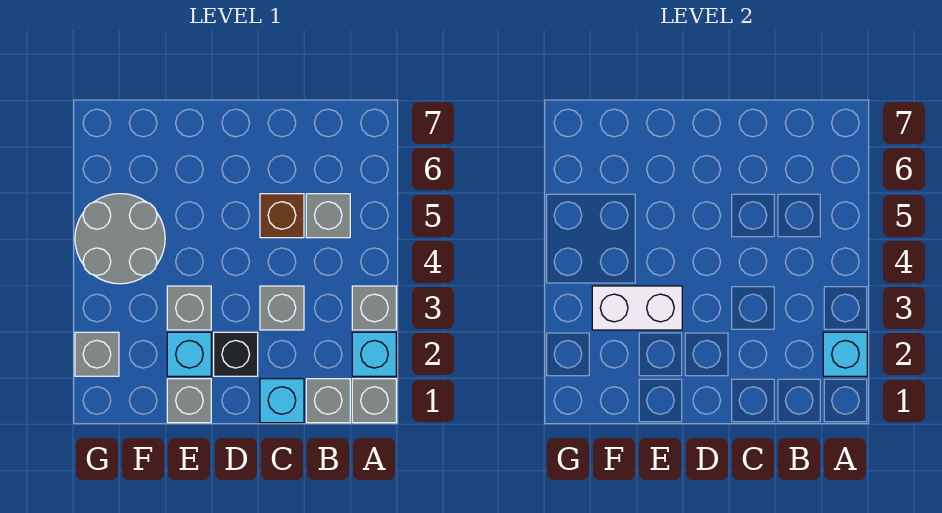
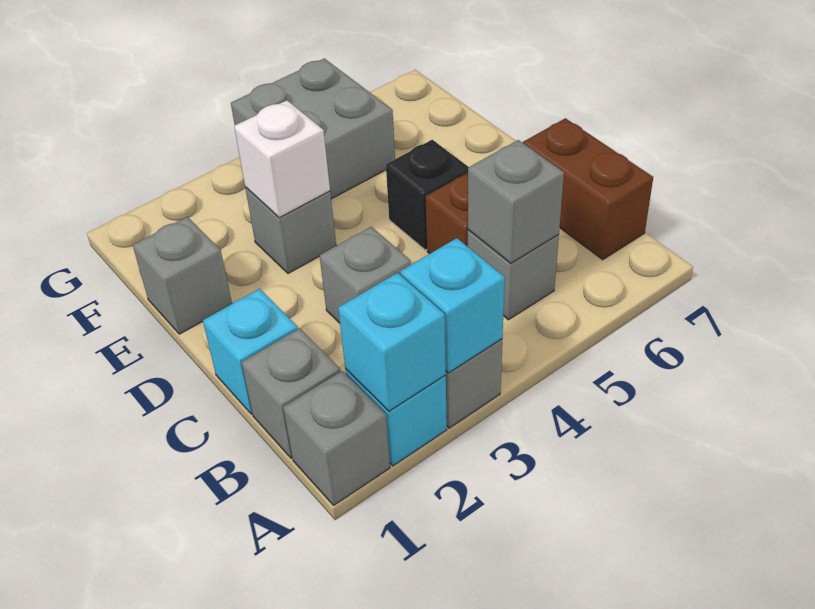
none -> brown 1x2 brick [522,118,653,260]
black 1x1 brick [214,332,258,376] -> black 1x1 brick moved to [386,140,468,250]
cyan 1x1 brick [167,332,211,376] -> cyan 1x1 brick moved to [401,238,505,373]
white 1x2 brick [592,286,682,330] -> white 1x1 brick [234,100,330,218]
grey 2x2 round brick [75,194,165,284] -> grey 2x2 brick [231,58,395,199]
grey 1x1 brick [75,332,119,376] -> grey 1x1 brick moved to [468,140,564,263]

